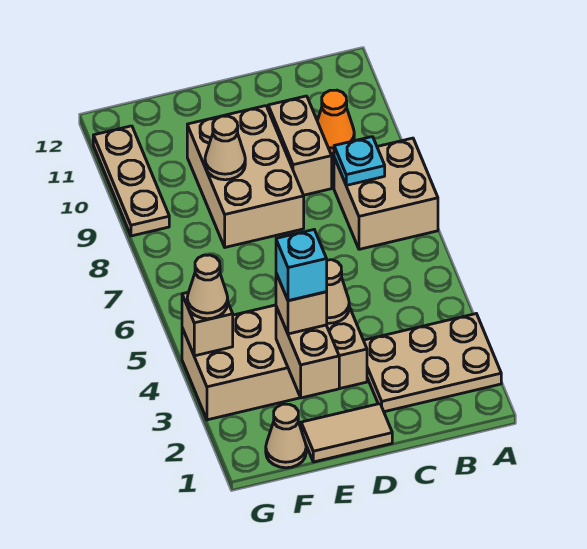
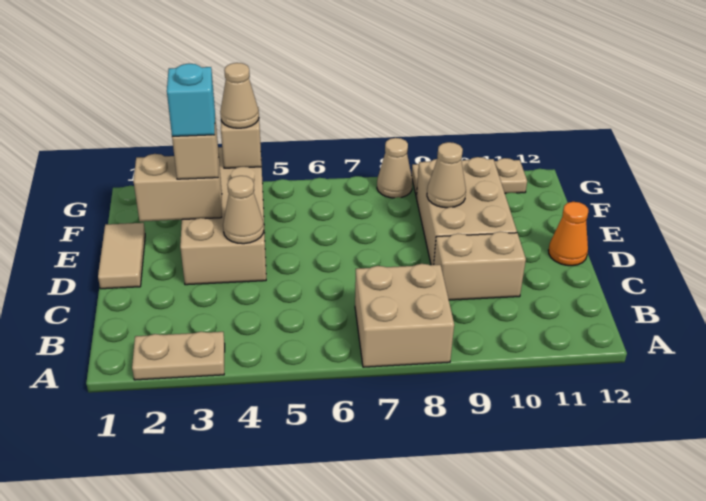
tan 2x3 plate [364,314,501,412] -> tan 1x2 plate [132,332,225,380]
cyan 1x1 plate [334,137,385,185] -> none
orange 1x1 cone [317,90,354,154] -> orange 1x1 cone moved to [548,202,588,266]
tan 2x3 brick [187,106,304,247] -> tan 2x3 brick turned to [416,157,517,265]
tan 1x1 cone [266,404,306,468] -> tan 1x1 cone moved to [377,138,412,198]

